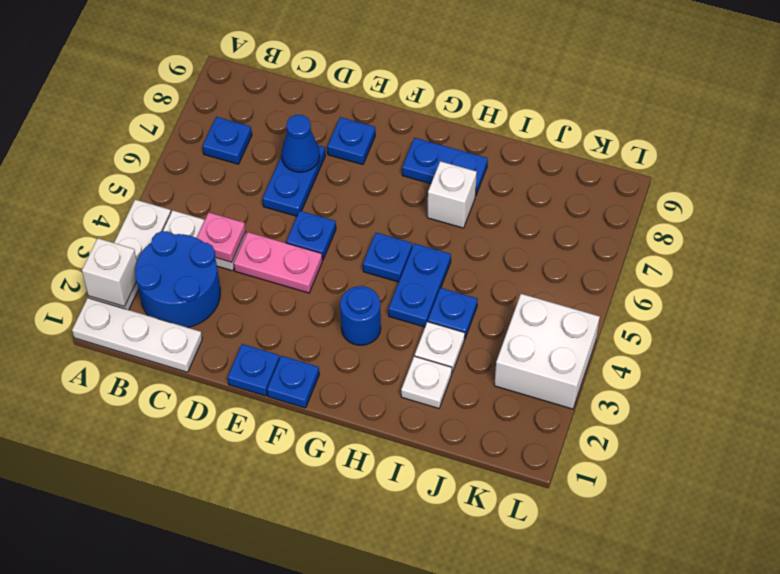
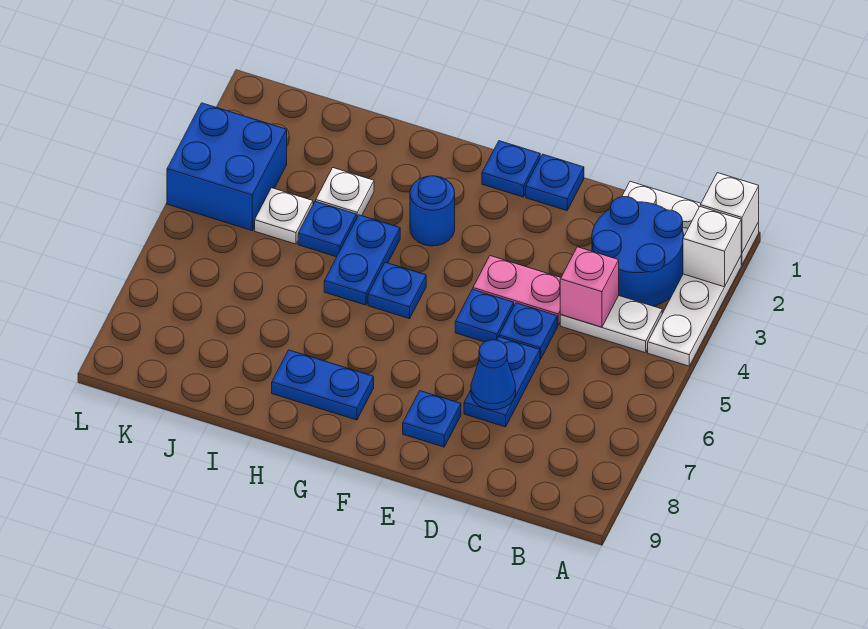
blue 1x1 plate [203,117,252,164] -> blue 1x1 plate moved to [499,303,557,359]
pink 1x1 plate [197,212,246,262] -> pink 1x1 brick [560,247,619,327]
white 1x1 brick [427,161,477,228] -> white 1x1 brick moved to [700,173,759,253]
white 1x1 plate [401,356,452,408] -> white 1x1 plate moved to [255,188,313,244]
white 2x2 brick [494,294,600,409] -> blue 2x2 brick [167,103,287,230]

